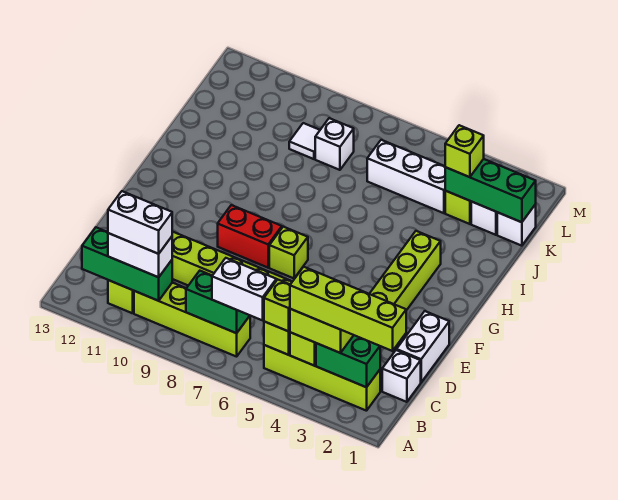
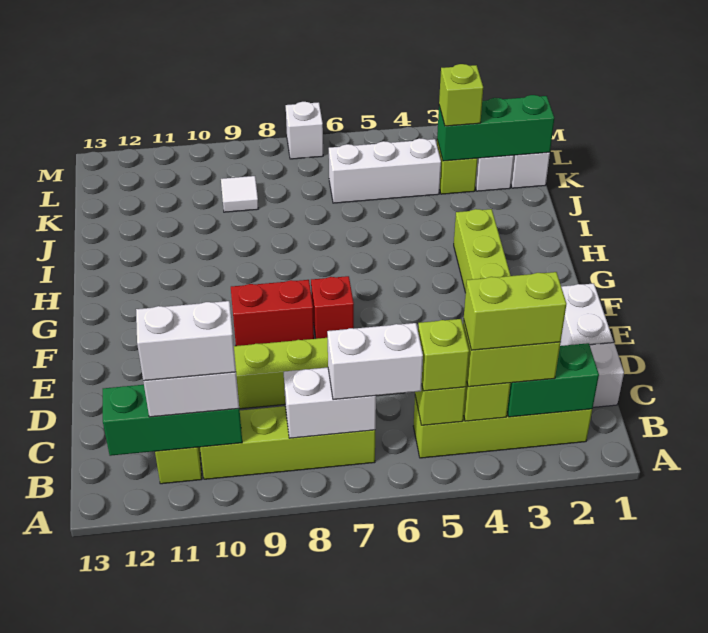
lime 1x4 brick [290,267,406,351] -> lime 1x2 brick [464,272,566,350]
green 1x2 brick [186,271,250,333] -> white 1x2 brick [284,368,376,438]
lime 1x1 brick [269,227,308,278] -> red 1x1 brick [311,276,354,339]
white 1x1 brick [315,118,354,170] -> white 1x1 brick moved to [286,102,323,159]

